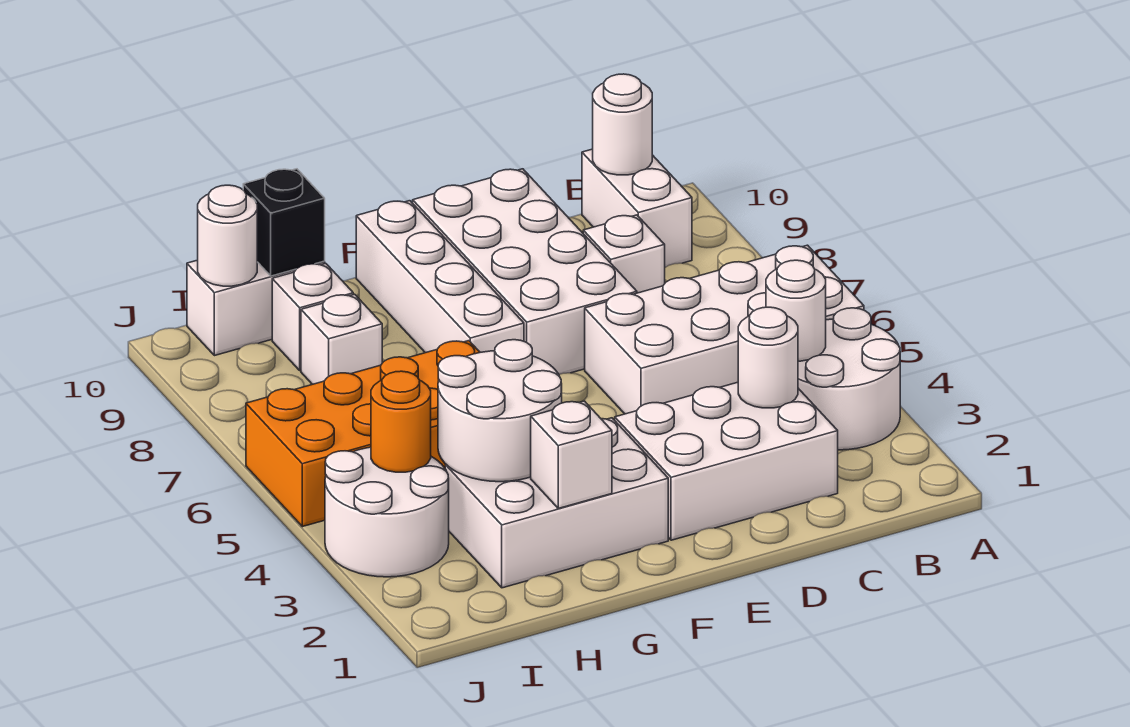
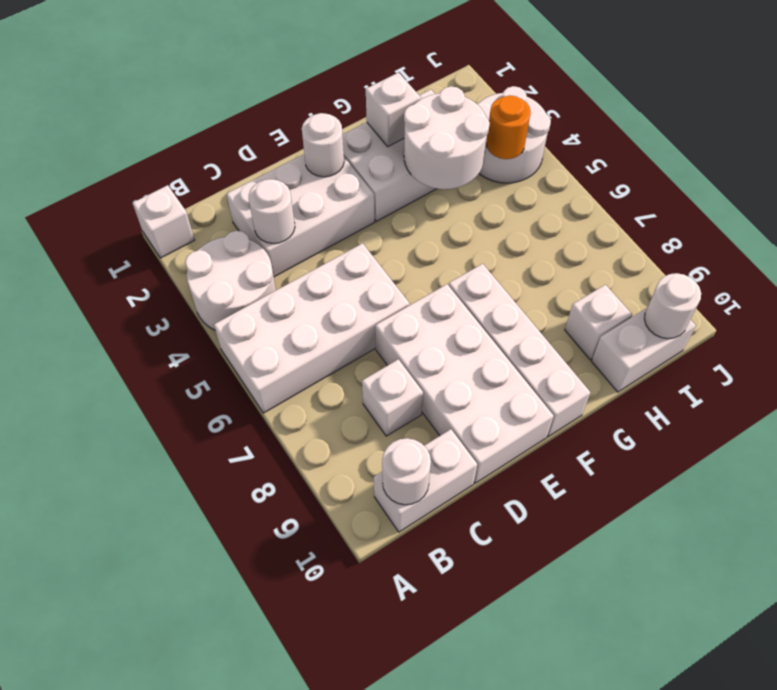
white 1x1 round brick [766,260,826,361] -> white 1x1 round brick moved to [302,113,344,177]
white 1x2 brick [582,149,692,267] -> white 1x2 brick turned to [374,429,477,532]
orange 2x4 brick [246,341,480,527] -> none
white 1x1 brick [301,294,382,384] -> white 1x1 brick moved to [133,185,195,258]
black 1x1 brick [243,169,325,276] -> none

